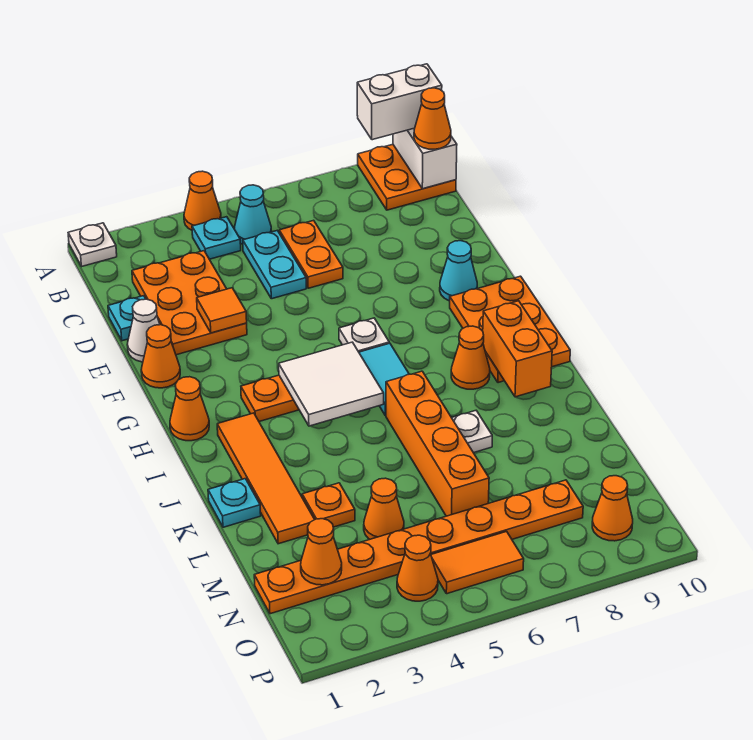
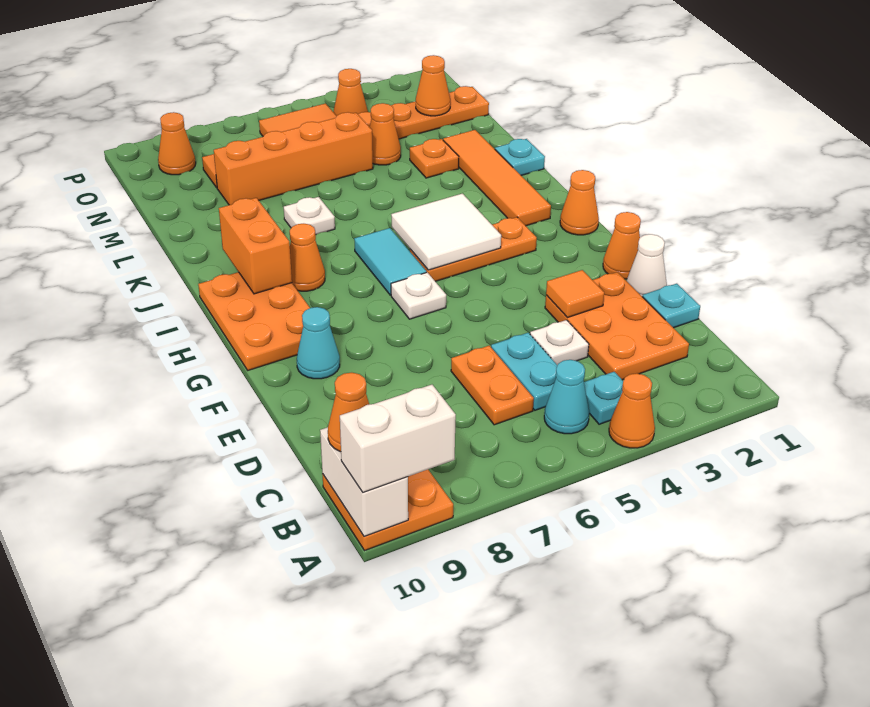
white 1x1 plate [68,223,117,266] -> white 1x1 plate moved to [530,320,589,365]
orange 1x4 brick [386,371,489,516] -> orange 1x4 brick turned to [214,112,373,205]

